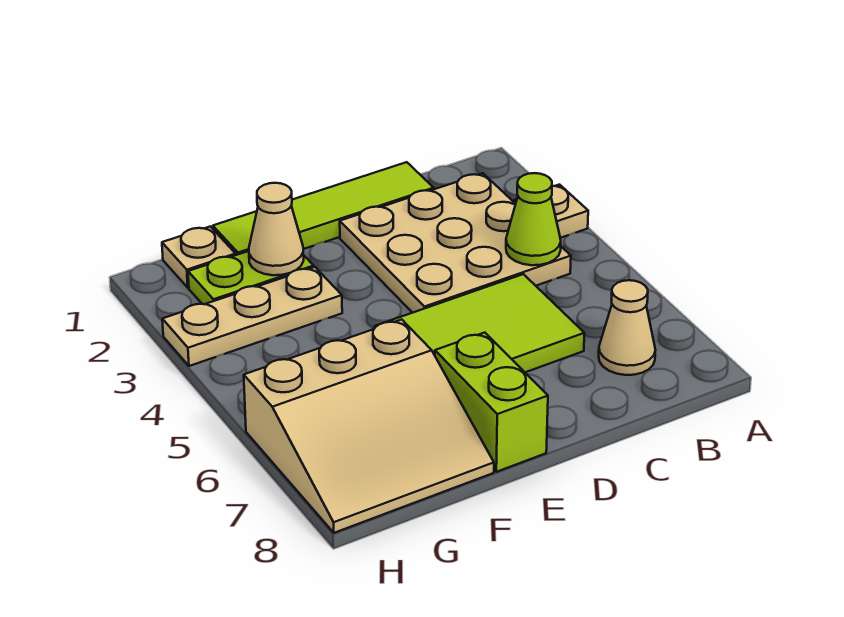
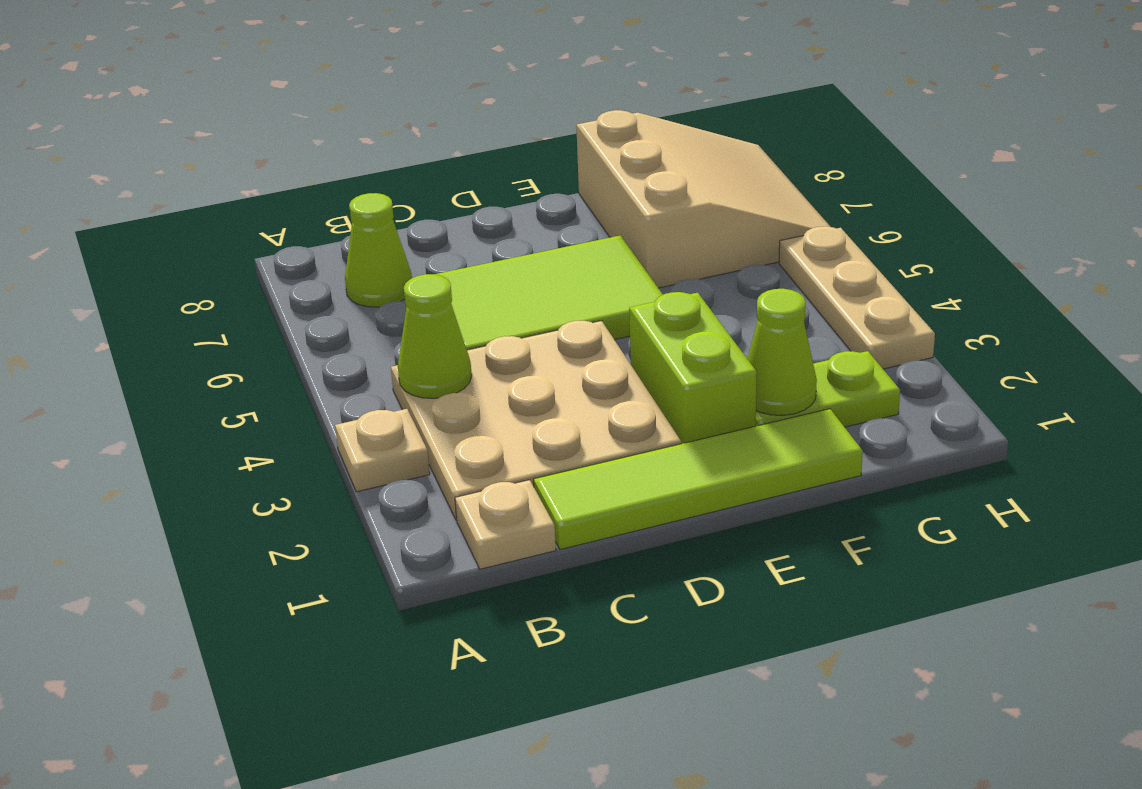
tan 1x1 cone [599,280,656,375] -> lime 1x1 cone [345,193,412,307]
lime 1x2 brick [435,333,548,472] -> lime 1x2 brick moved to [629,292,757,444]
tan 1x1 cone [249,183,304,275] -> lime 1x1 cone [747,289,817,415]
tan 1x3 plate [162,267,342,366] -> tan 1x3 plate turned to [779,226,935,369]
tan 3x3 slope [244,319,494,533] -> tan 3x3 slope turned to [576,110,830,288]
tan 1x1 plate [162,227,236,288] -> tan 1x1 plate moved to [455,480,556,569]

